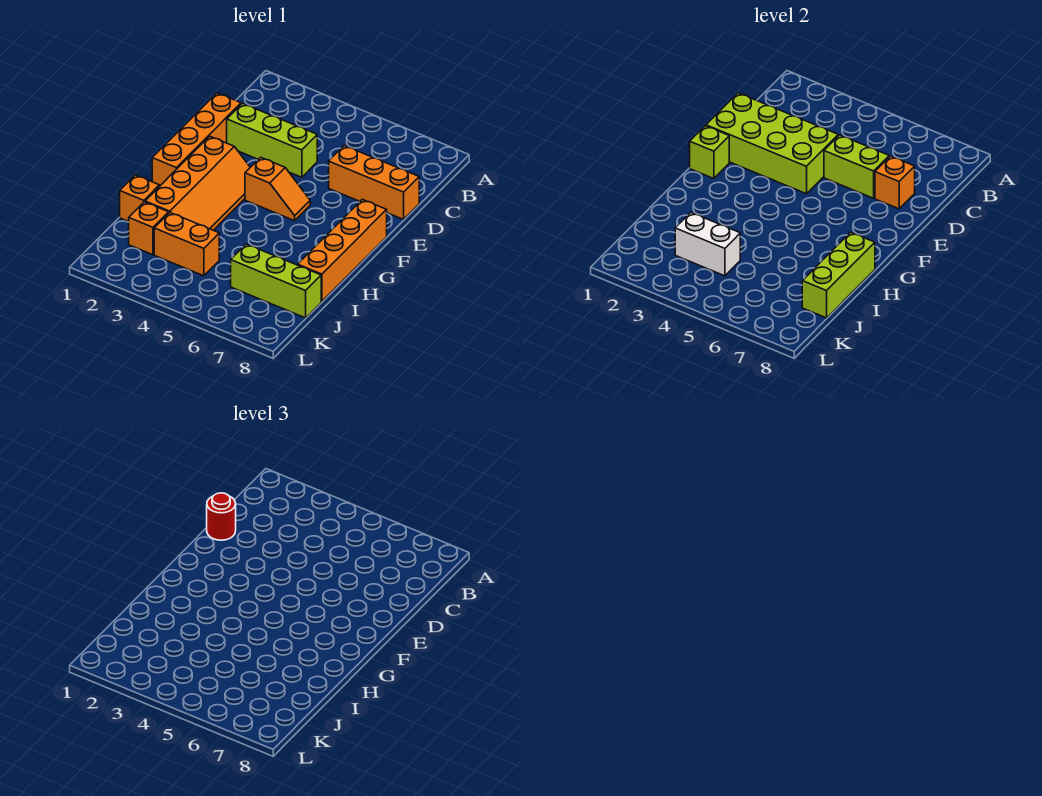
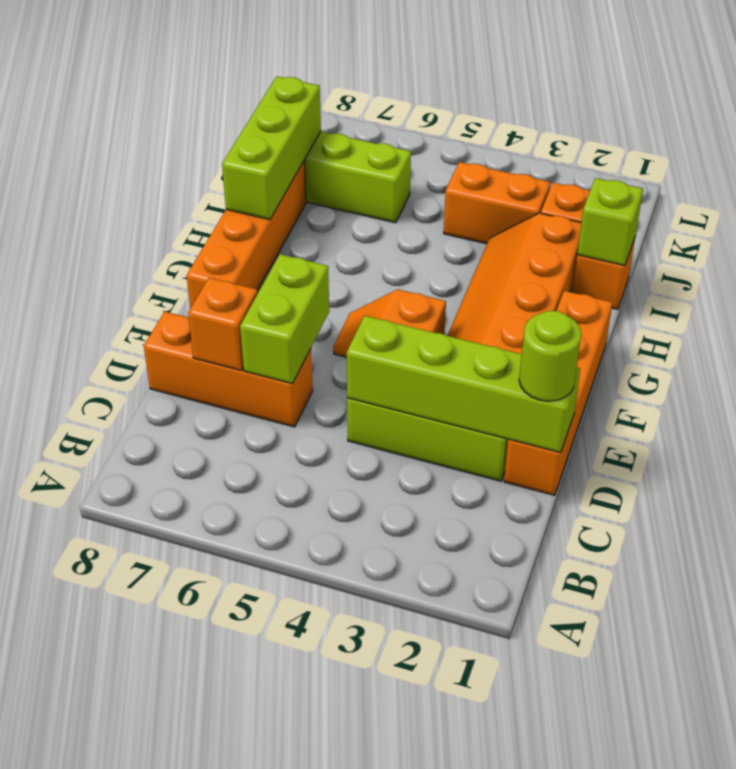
lime 2x4 brick [706,93,838,194] -> lime 1x4 brick [347,316,580,452]
red 1x1 round brick [207,493,236,540] -> lime 1x1 round brick [519,311,581,401]
lime 1x2 brick [824,135,889,198] -> lime 1x2 brick turned to [240,254,329,384]
lime 1x1 brick [690,126,729,179] -> lime 1x1 brick moved to [577,178,643,266]
white 1x2 brick [675,213,740,276] -> none

